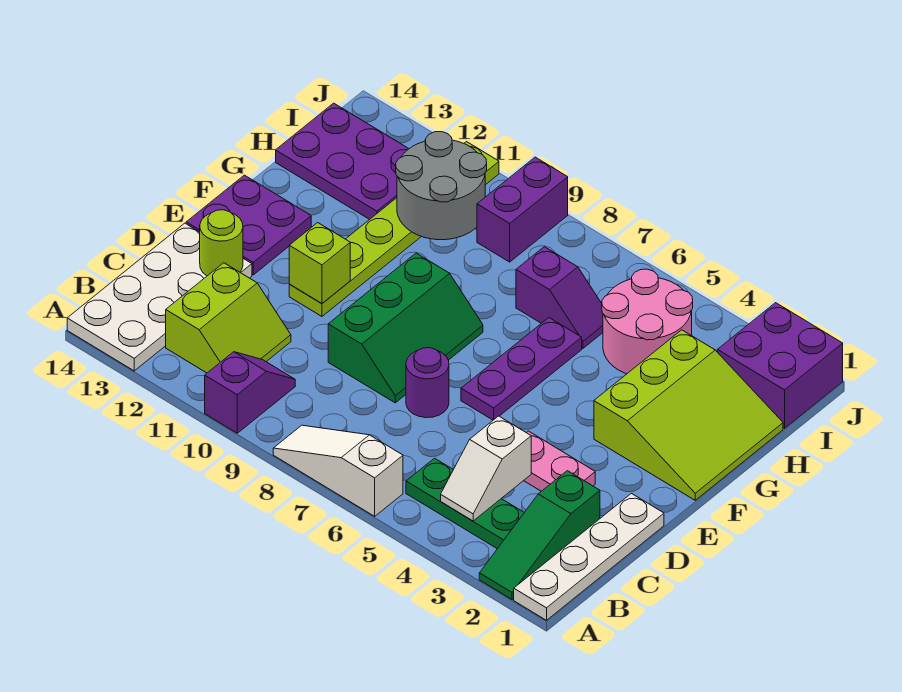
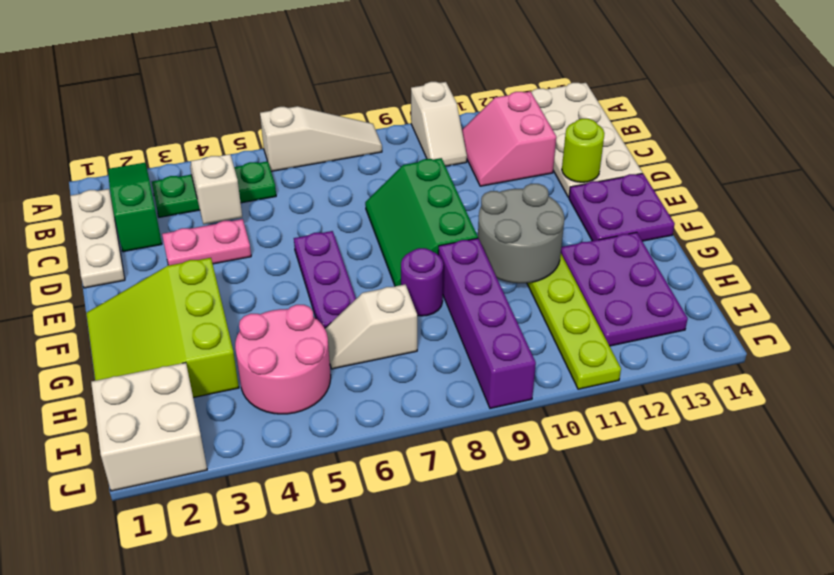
white 1x4 plate [514,494,664,620] -> white 1x3 plate [70,189,125,288]
purple 1x2 slope [205,352,295,433] -> white 1x2 slope [411,82,467,166]
lime 2x2 slope [166,263,291,373] -> pink 2x2 slope [462,92,556,186]
purple 1x1 round brick [406,348,449,418] -> purple 1x1 round brick moved to [401,248,443,316]
lime 1x1 brick [289,223,350,304] -> none
purple 1x2 slope [516,247,603,348] -> white 1x2 slope [325,284,417,369]
grey 2x2 round brick [396,132,487,240] -> grey 2x2 round brick moved to [478,184,564,283]
purple 2x3 plate [276,103,409,219] -> purple 2x3 plate turned to [561,232,688,346]
purple 2x2 brick [718,303,843,428] -> white 2x2 brick [91,363,207,491]
purple 1x2 brick [477,157,568,262] -> purple 1x4 brick [438,238,536,408]

